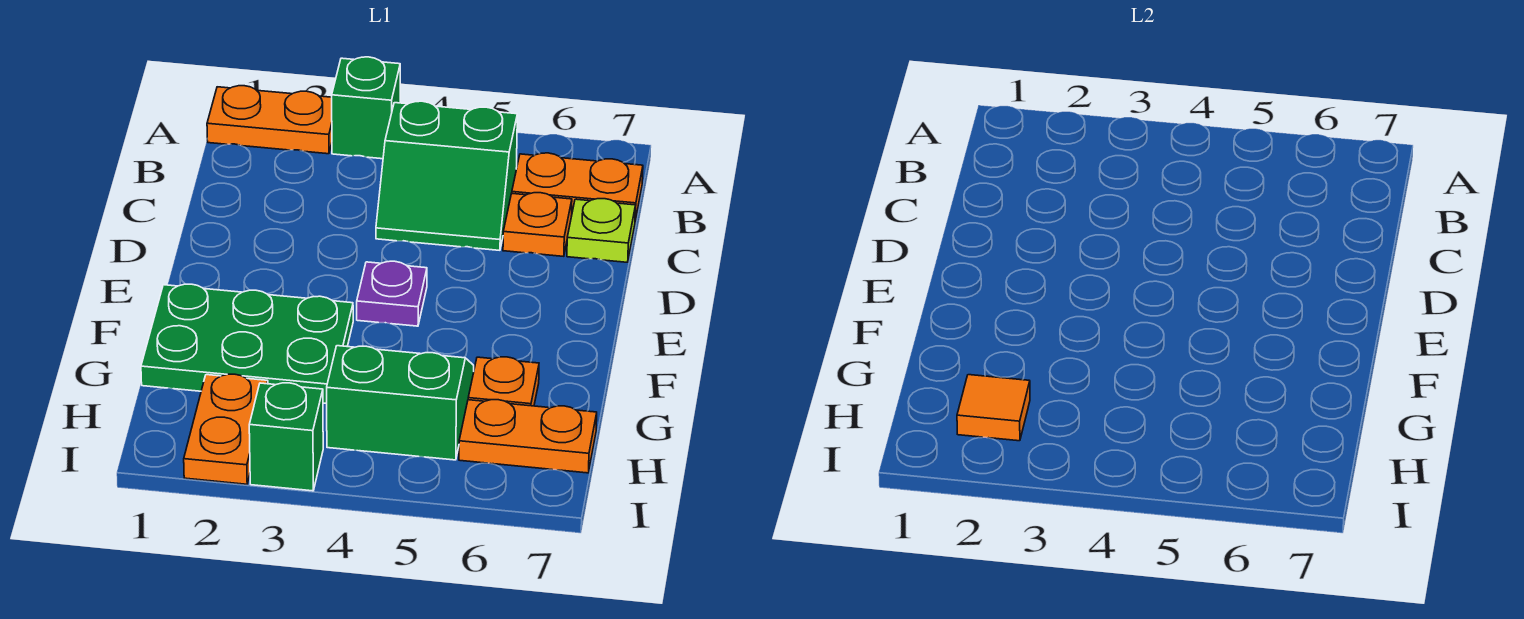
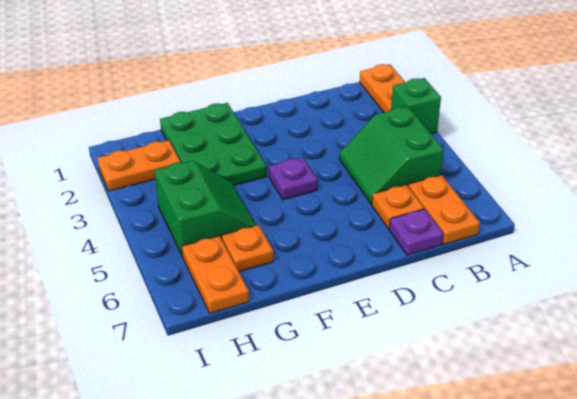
lime 1x1 plate [567,199,636,262] -> purple 1x1 plate [389,209,444,255]
orange 1x1 tile [957,375,1030,441] -> none
green 1x1 brick [249,383,323,491] -> none

